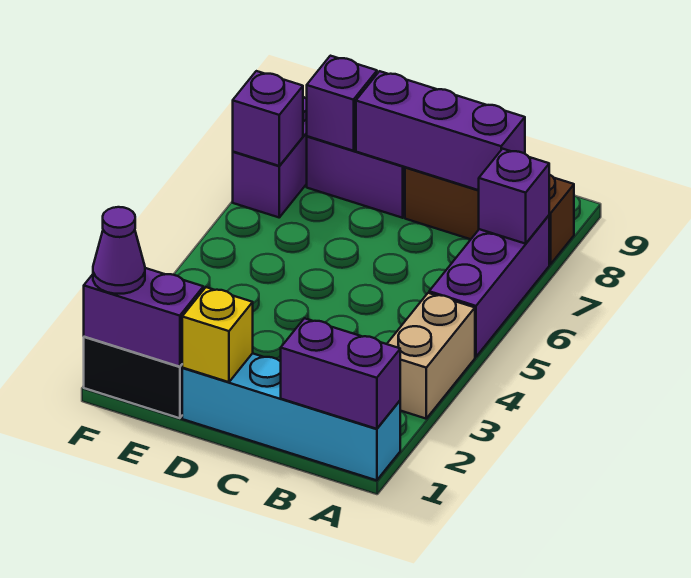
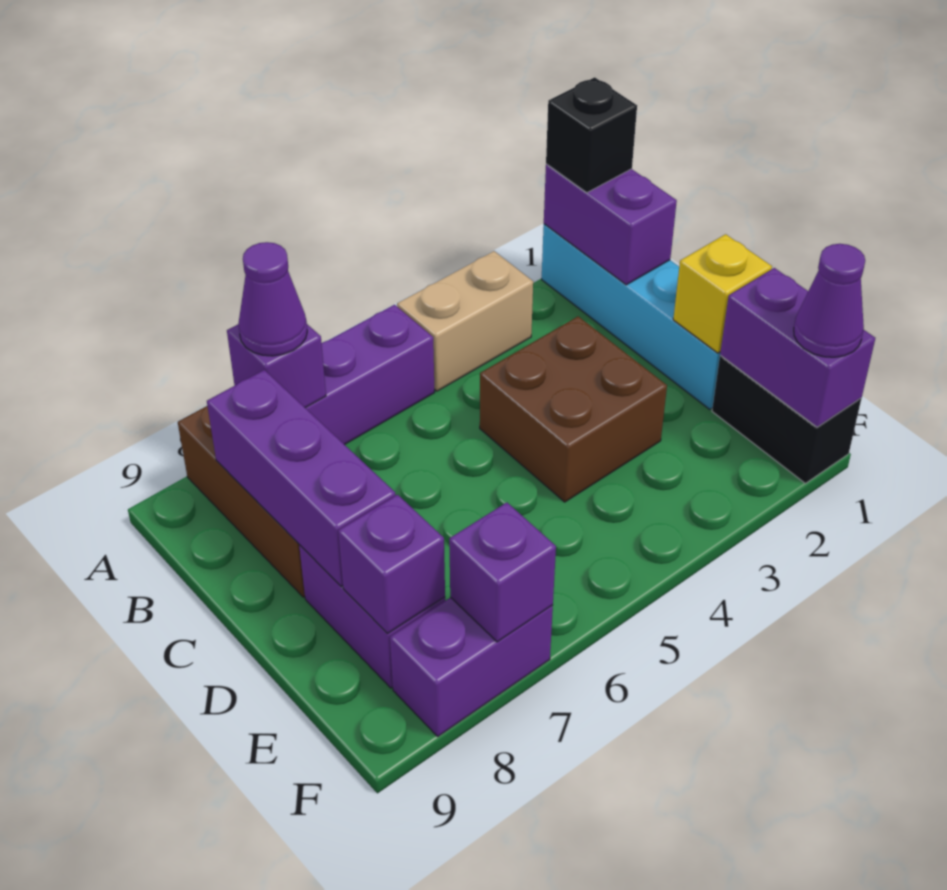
none -> black 1x1 brick [546,77,637,193]
none -> purple 1x1 cone [238,242,307,356]
none -> brown 2x2 brick [480,316,667,502]

